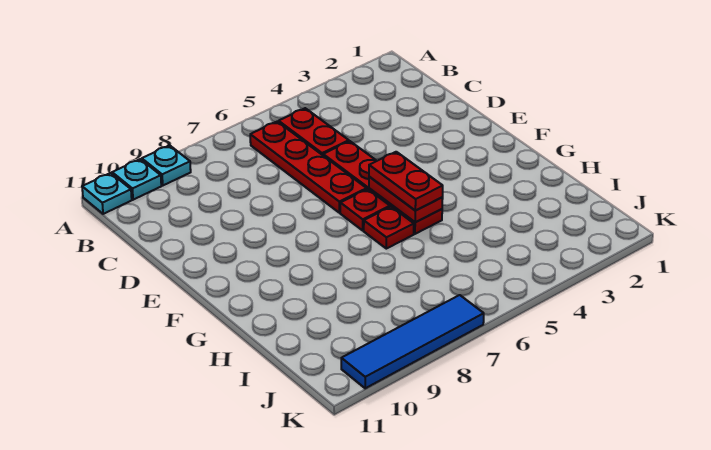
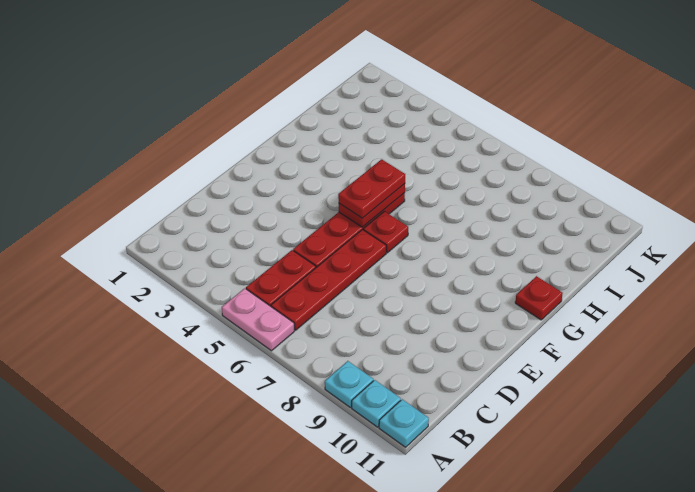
none -> pink 1x2 plate [222,288,294,351]
red 1x1 plate [364,207,414,249] -> red 1x1 plate moved to [515,276,563,320]
blue 1x4 tile [341,295,484,388] -> none

